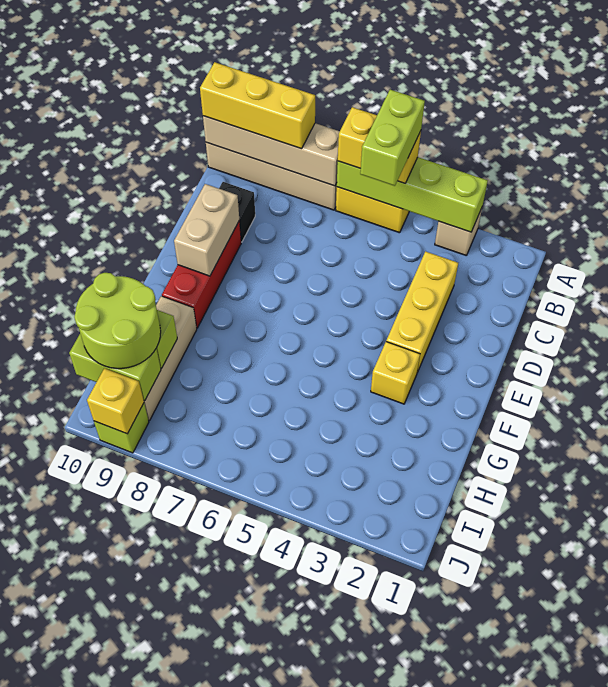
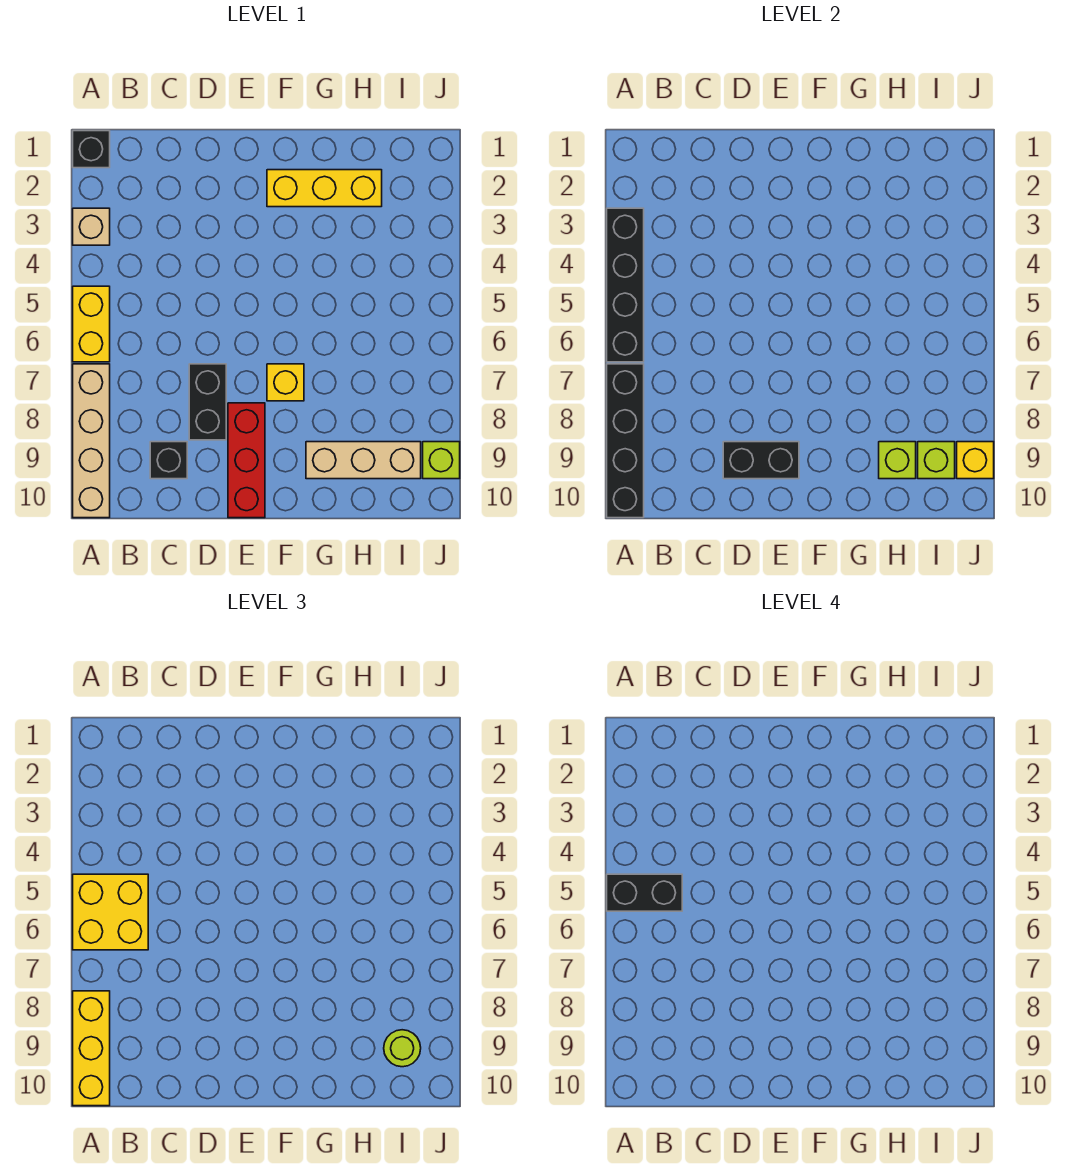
none -> black 1x1 brick [73,131,110,168]
lime 1x4 brick [336,157,488,232] -> black 1x4 brick [607,208,644,362]
yellow 1x2 brick [338,107,421,183] -> yellow 2x2 brick [73,874,148,950]
lime 1x2 brick [360,90,425,186] -> black 1x2 brick [607,874,682,911]
tan 1x4 brick [203,116,340,186] -> black 1x4 brick [607,364,644,518]
yellow 1x3 brick [386,251,458,372] -> yellow 1x3 brick moved to [267,170,382,207]
none -> black 1x2 brick [189,364,226,440]
red 1x3 brick [162,221,241,328] -> red 1x3 brick turned to [228,403,265,518]
tan 1x2 brick [174,184,239,276] -> black 1x2 brick [723,442,799,479]
yellow 1x1 brick [371,342,420,404] -> yellow 1x1 brick moved to [267,364,304,401]
lime 2x2 round brick [74,273,161,369] -> lime 1x1 round brick [384,1030,421,1067]
lime 1x2 brick [69,334,161,401] -> lime 1x1 brick [918,442,955,479]

